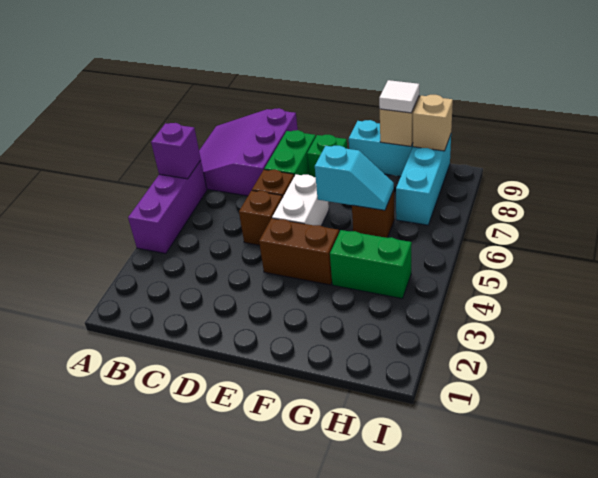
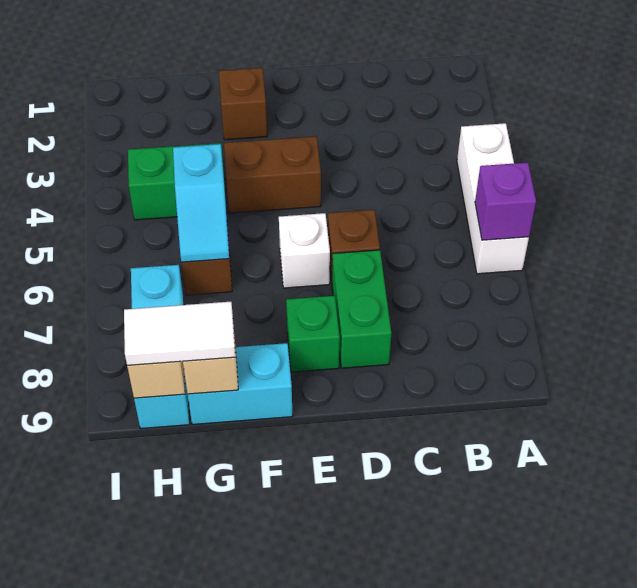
purple 1x3 brick [128,160,207,254] -> white 1x3 brick [457,123,529,274]
purple 3x3 slope [199,108,298,196] -> none
brown 1x1 brick [239,191,283,245] -> brown 1x1 brick moved to [219,68,267,140]
white 1x2 brick [272,175,329,226] -> white 1x1 brick [279,213,330,288]
cyan 1x2 slope [315,146,394,210] -> cyan 1x2 slope turned to [173,144,229,262]
white 1x1 tile [379,80,419,113] -> white 1x2 tile [124,302,235,366]

